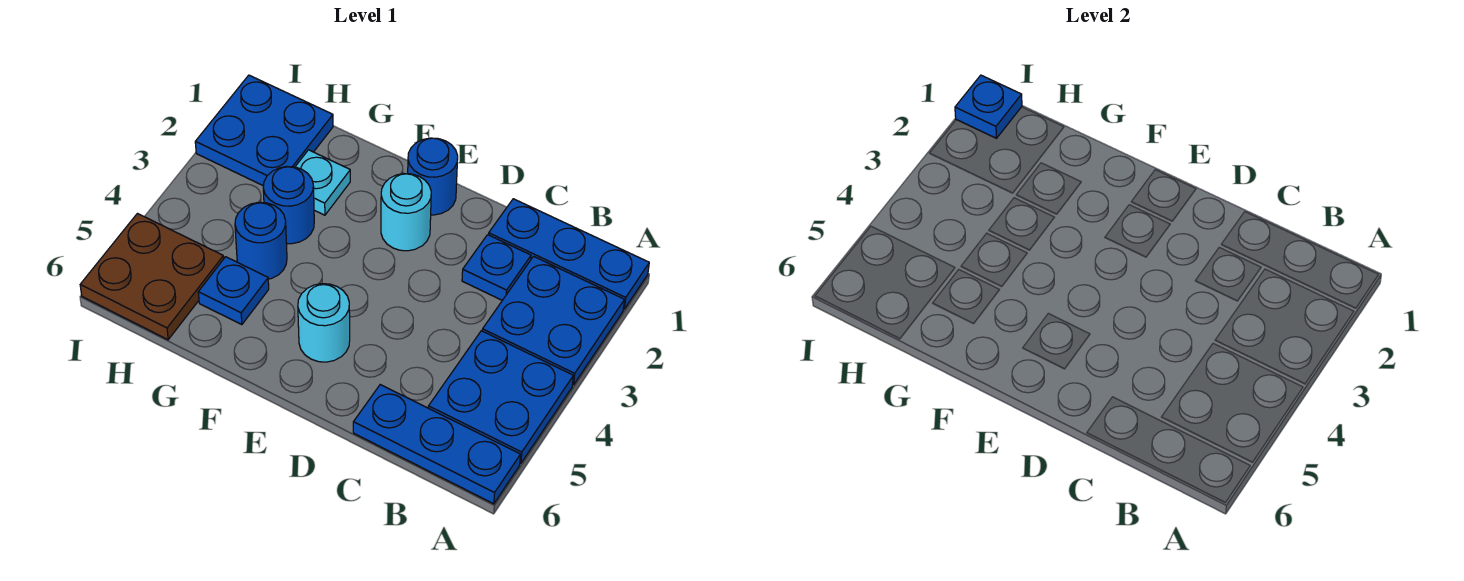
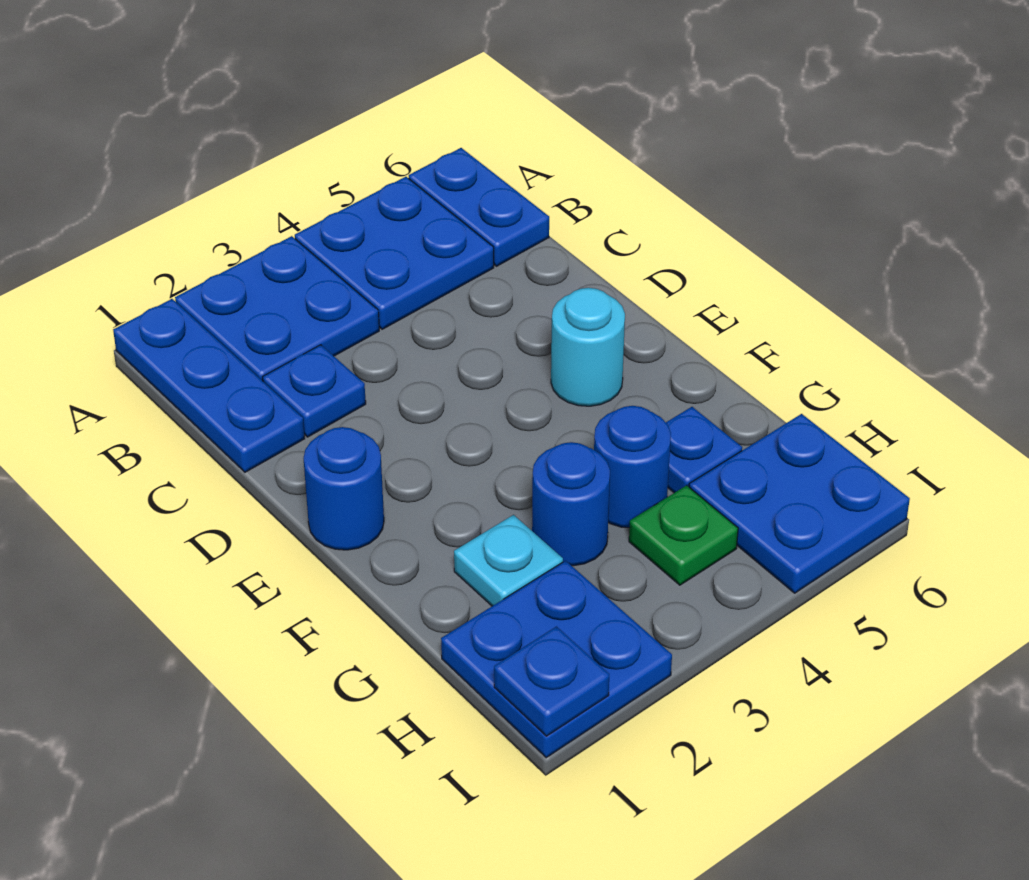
blue 1x3 plate [353,385,520,504] -> blue 1x2 plate [409,148,549,266]
cyan 1x1 round brick [381,174,431,251] -> none
none -> green 1x1 plate [629,485,738,585]
brown 2x2 plate [80,214,224,340] -> blue 2x2 plate [689,414,910,593]

